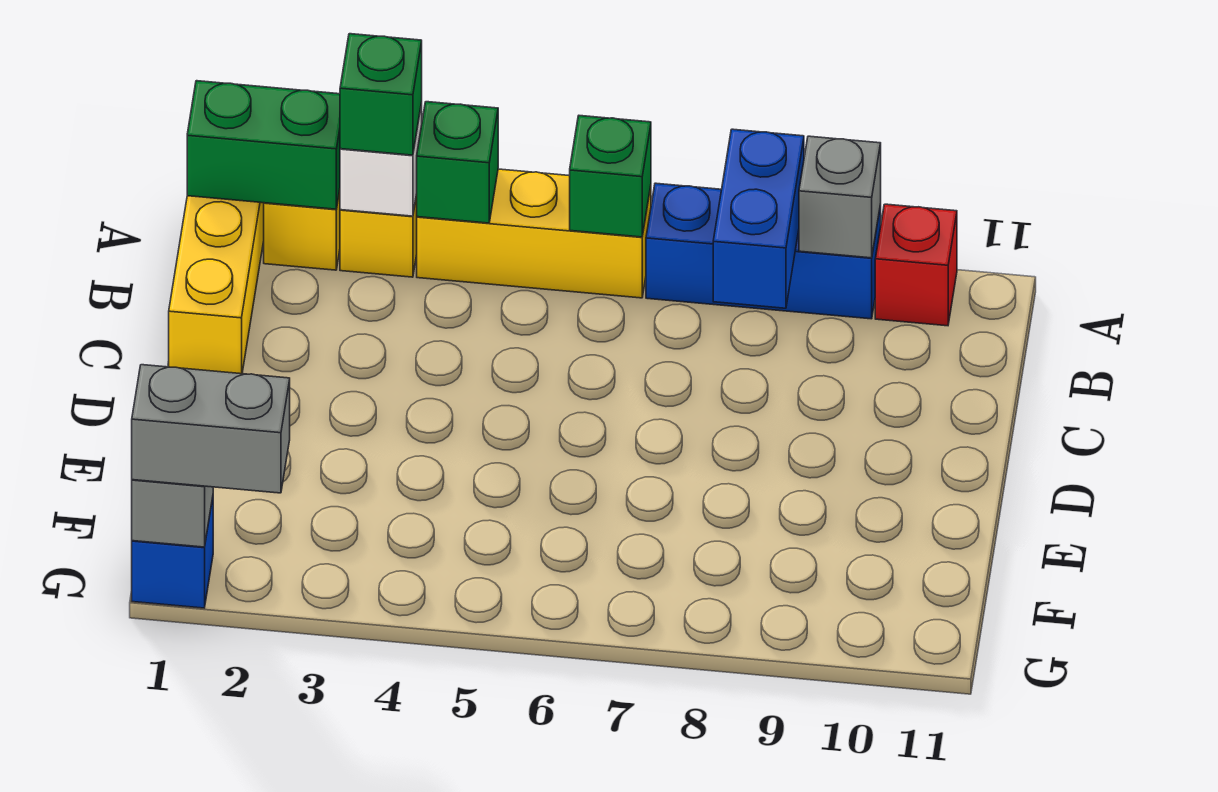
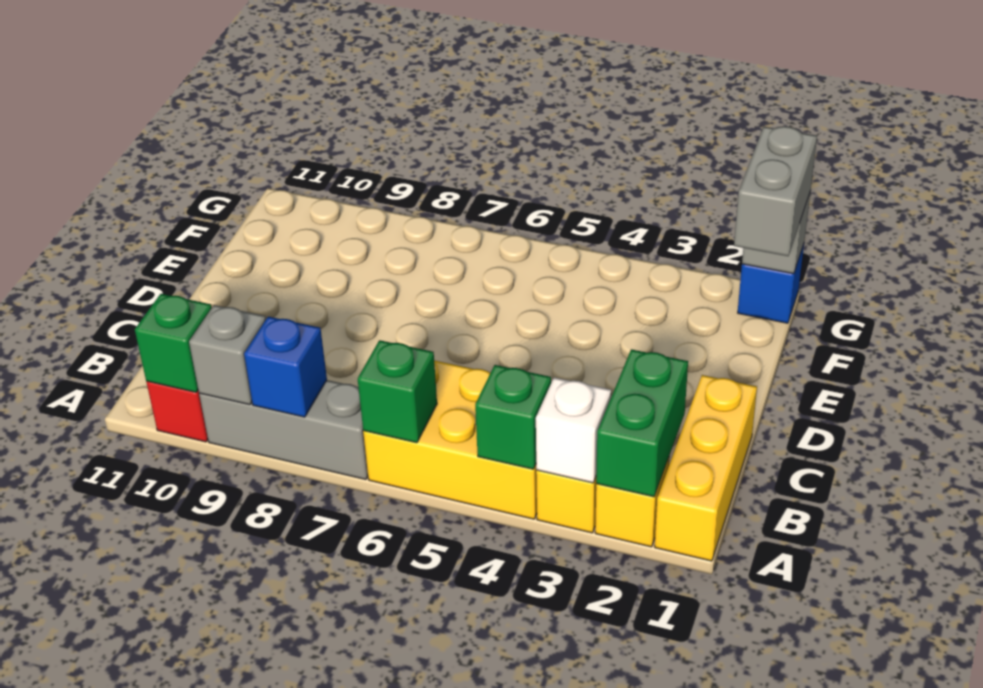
green 1x2 brick [187,81,340,209] -> green 1x2 brick turned to [596,349,688,497]
green 1x1 brick [340,34,422,155] -> green 1x1 brick moved to [135,294,212,392]
yellow 1x3 brick [417,169,651,298] -> yellow 2x3 brick [363,360,537,519]
blue 1x3 brick [646,183,881,319] -> grey 1x3 brick [199,380,368,480]
blue 1x2 brick [713,129,804,308] -> blue 1x1 brick [244,317,327,417]
grey 1x2 brick [132,365,290,493] -> grey 1x2 brick turned to [734,126,817,256]

